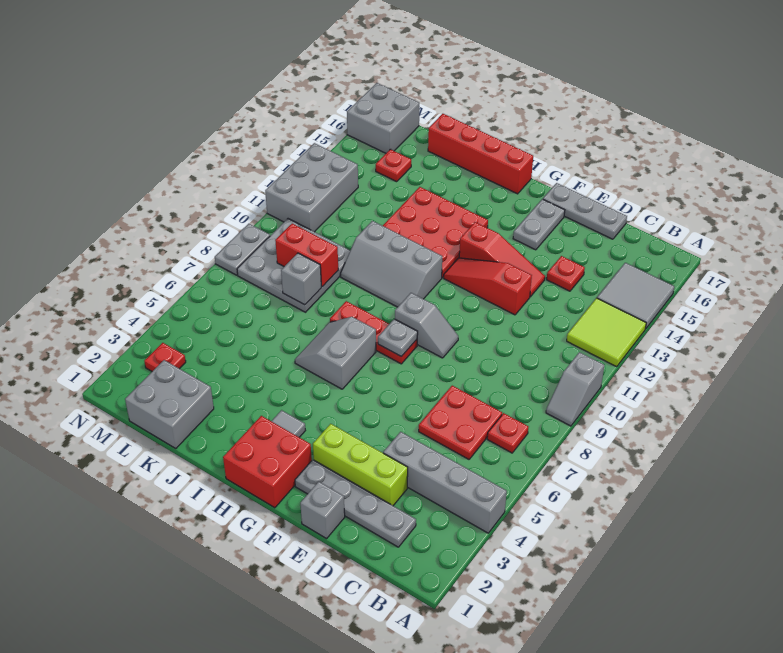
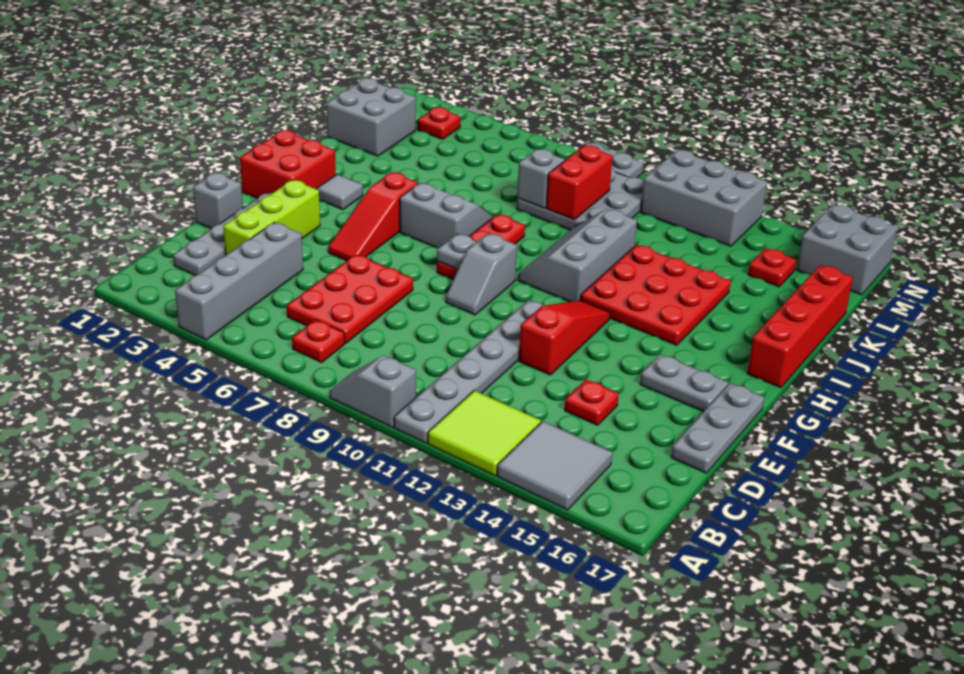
none -> grey 1x6 plate [394,300,544,443]
red 2x2 plate [419,386,502,459] -> red 2x3 plate [287,254,413,343]
red 1x3 slope [459,222,545,297] -> red 1x3 slope moved to [328,172,418,261]

